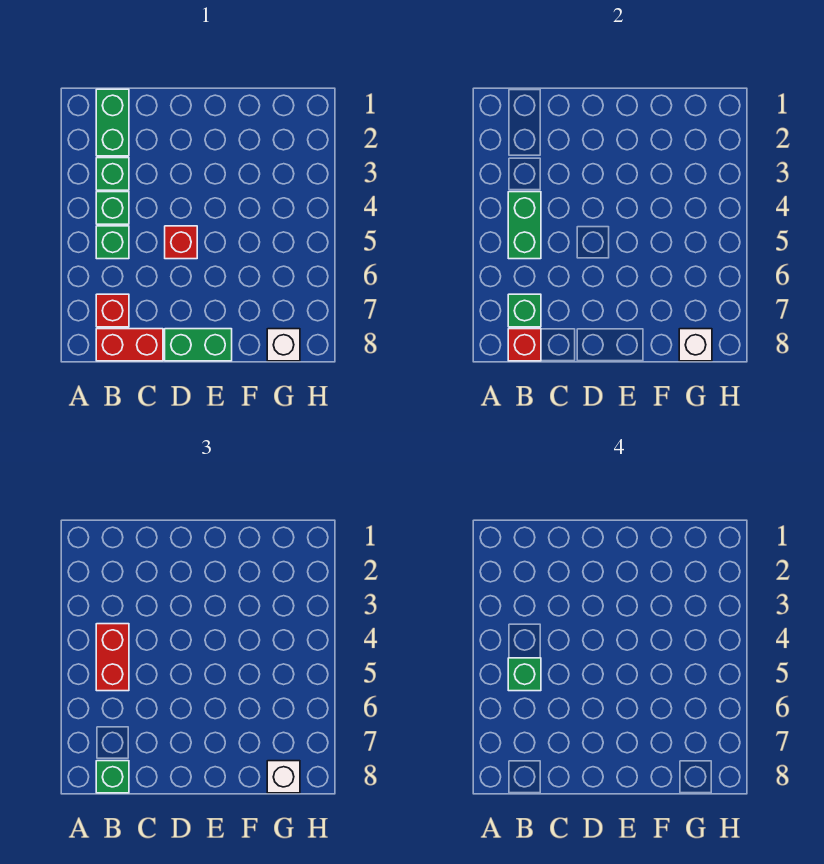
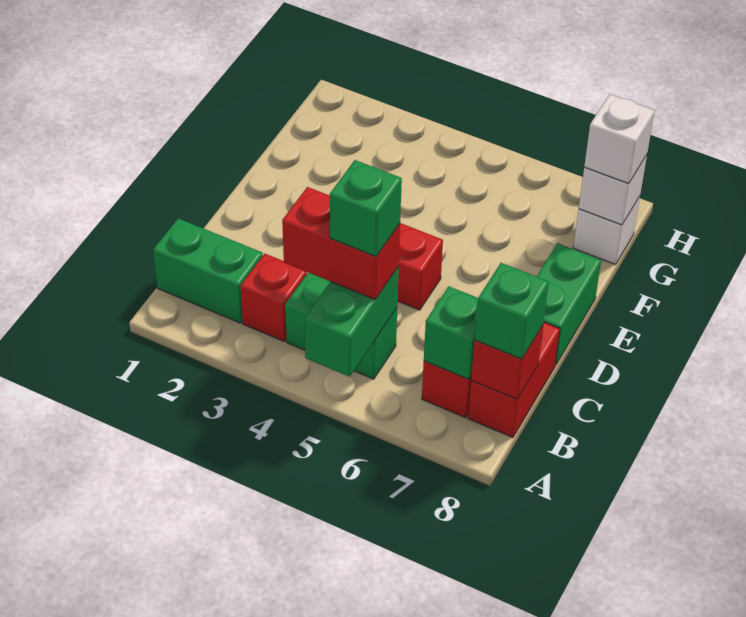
green 1x1 brick [96,158,129,190] -> red 1x1 brick [241,254,307,341]
green 1x2 brick [508,192,541,259] -> green 1x2 brick turned to [305,267,399,377]

